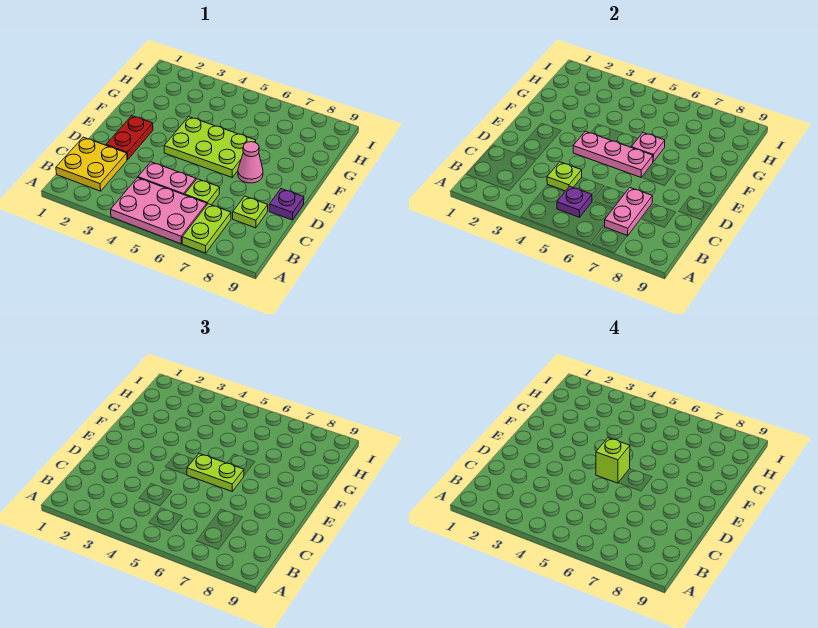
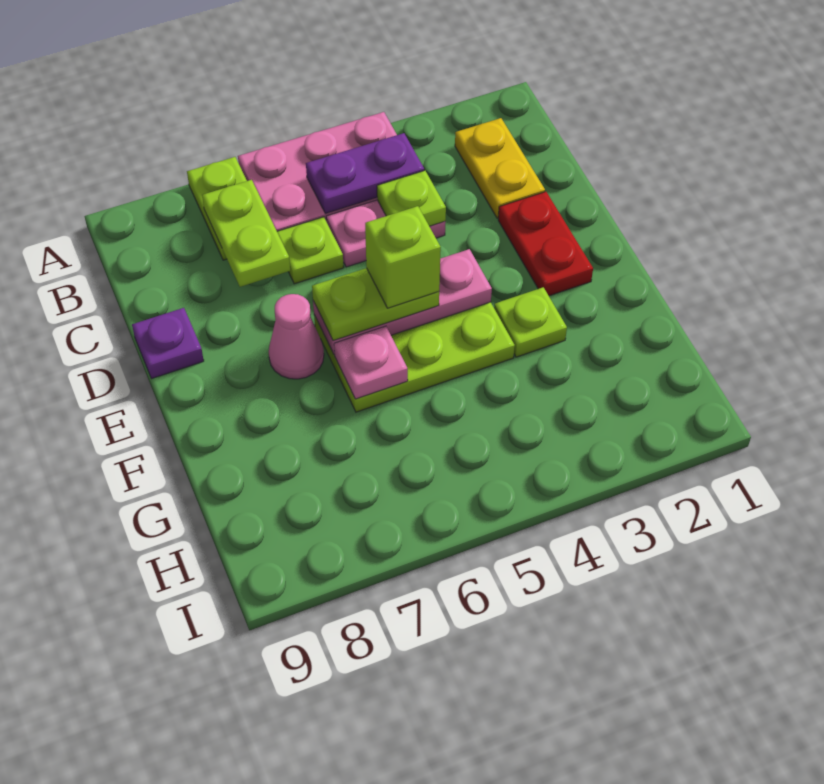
yellow 2x2 plate [56,137,127,191] -> yellow 1x2 plate [455,118,545,218]
purple 1x1 plate [557,186,592,217] -> purple 1x2 plate [306,133,424,214]
pink 1x2 plate [605,188,652,236] -> lime 1x2 plate [202,180,290,287]
lime 1x1 plate [233,196,268,228] -> lime 1x1 plate moved to [494,287,567,357]

